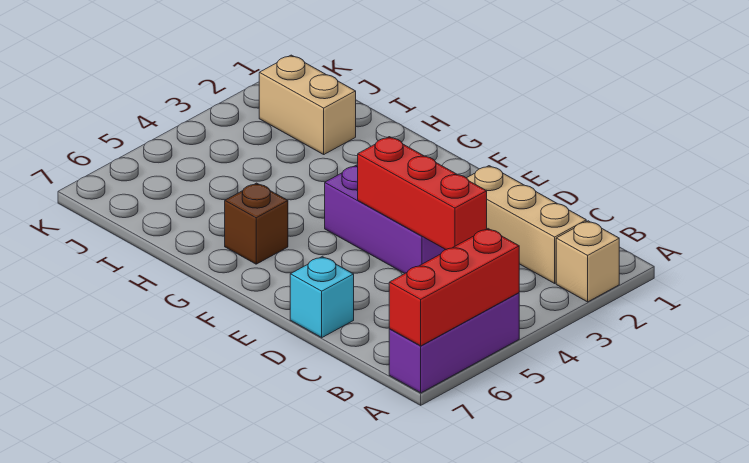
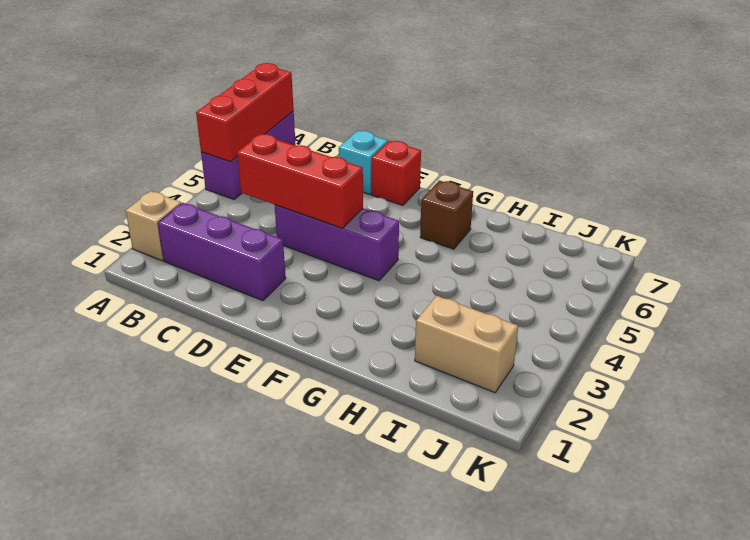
tan 1x3 brick [467,166,586,283] -> purple 1x3 brick [158,203,286,301]
none -> red 1x1 brick [372,141,421,205]

